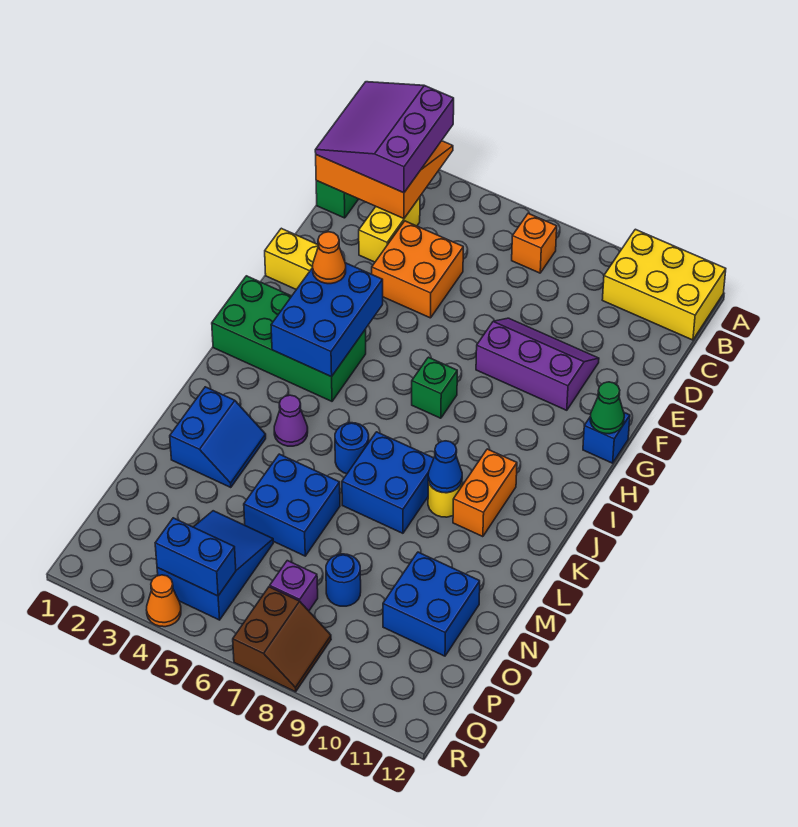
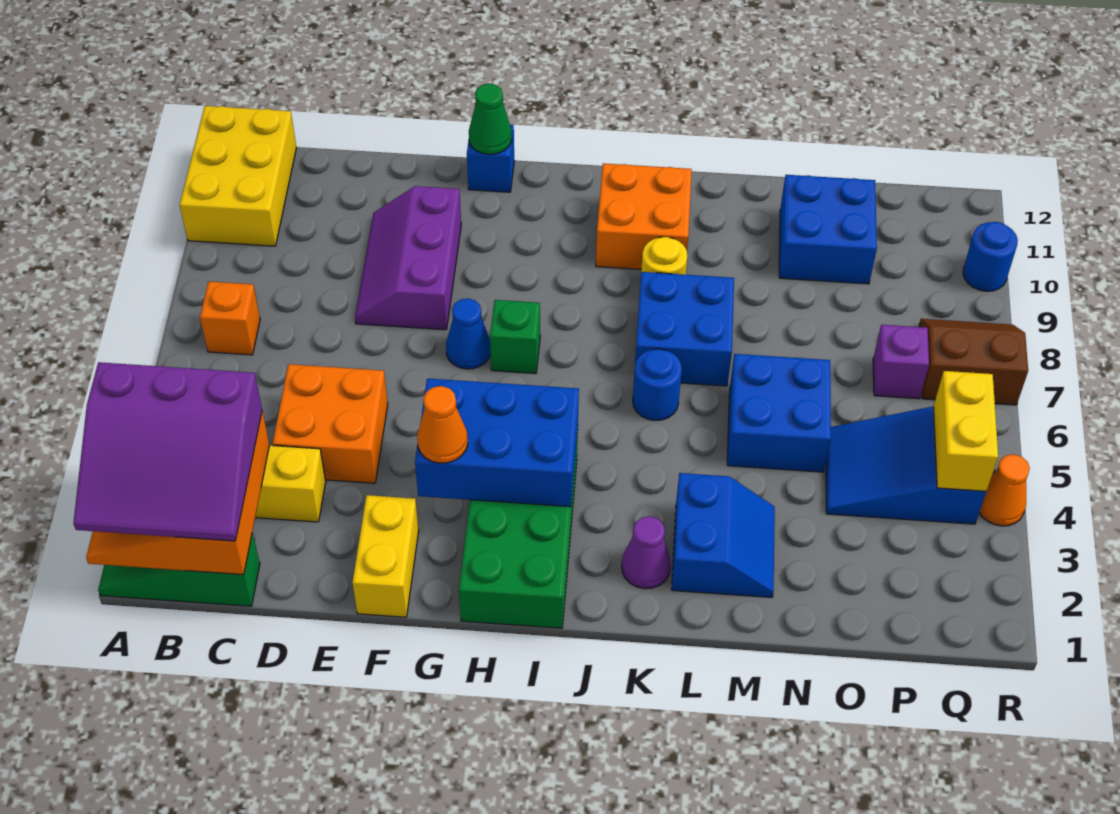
orange 1x2 brick [453,449,517,537] -> orange 2x2 brick [596,163,692,269]
purple 1x1 cone [274,395,308,446] -> purple 1x1 cone moved to [622,516,671,589]
blue 1x1 cone [428,441,462,493] -> blue 1x1 cone moved to [446,298,491,369]
blue 2x2 slope [170,387,266,488] -> blue 2x2 slope turned to [672,473,775,597]
blue 1x1 round brick [326,554,361,606] -> blue 1x1 round brick moved to [963,222,1018,291]
blue 1x2 brick [155,518,236,596] -> yellow 1x2 brick [934,371,998,491]

